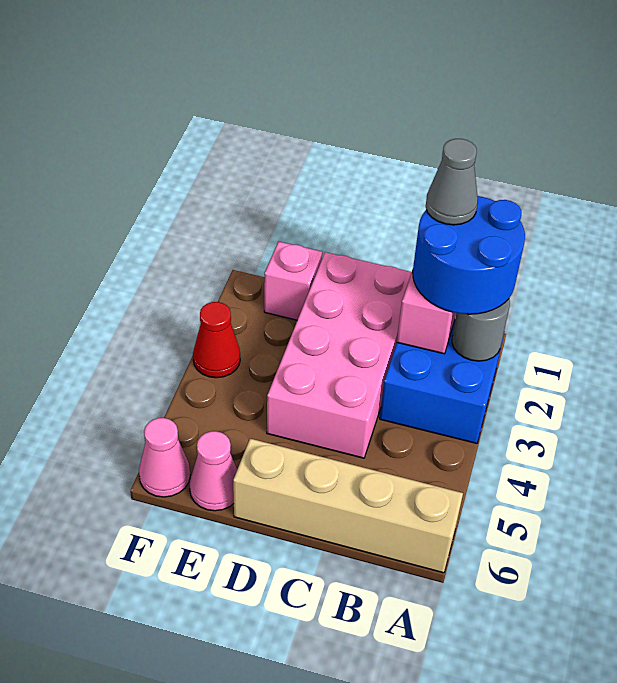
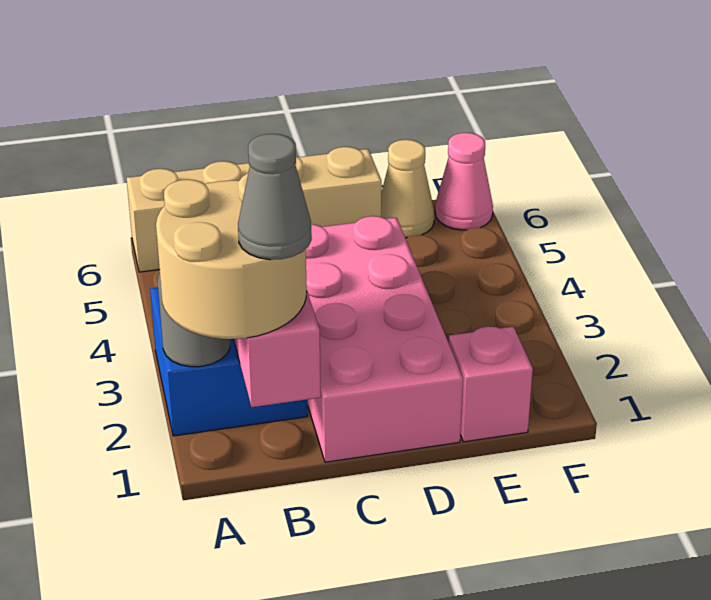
blue 2x2 round brick [413,196,525,314] -> tan 2x2 round brick [156,174,307,339]
pink 1x1 cone [189,431,237,511] -> tan 1x1 cone [381,140,434,238]
red 1x1 cone [193,302,240,378] -> none

